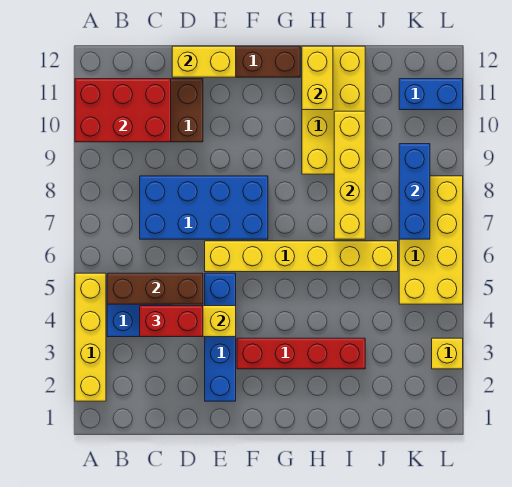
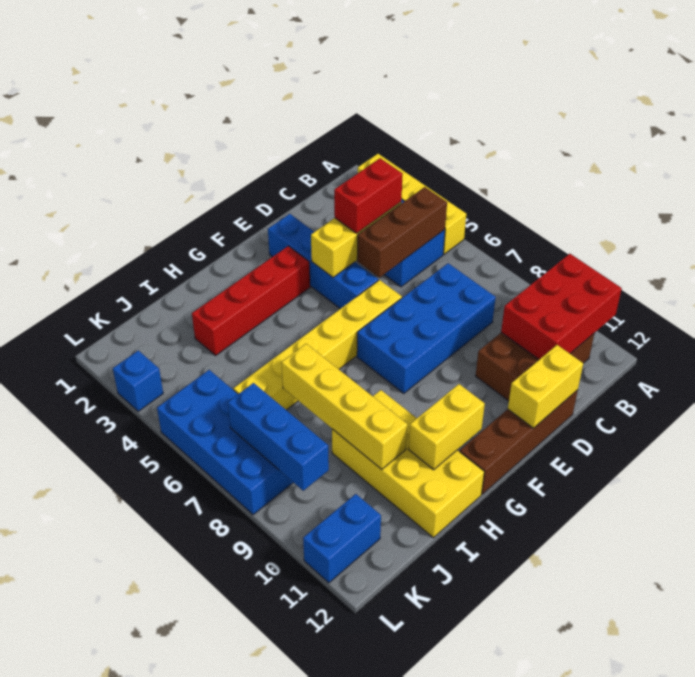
yellow 1x2 brick [302,46,333,110] -> yellow 1x2 brick turned to [408,384,485,470]
yellow 2x4 brick [399,176,463,304] -> blue 2x4 brick [157,370,293,515]
yellow 1x1 brick [432,338,463,369] -> blue 1x1 brick [113,351,163,412]

